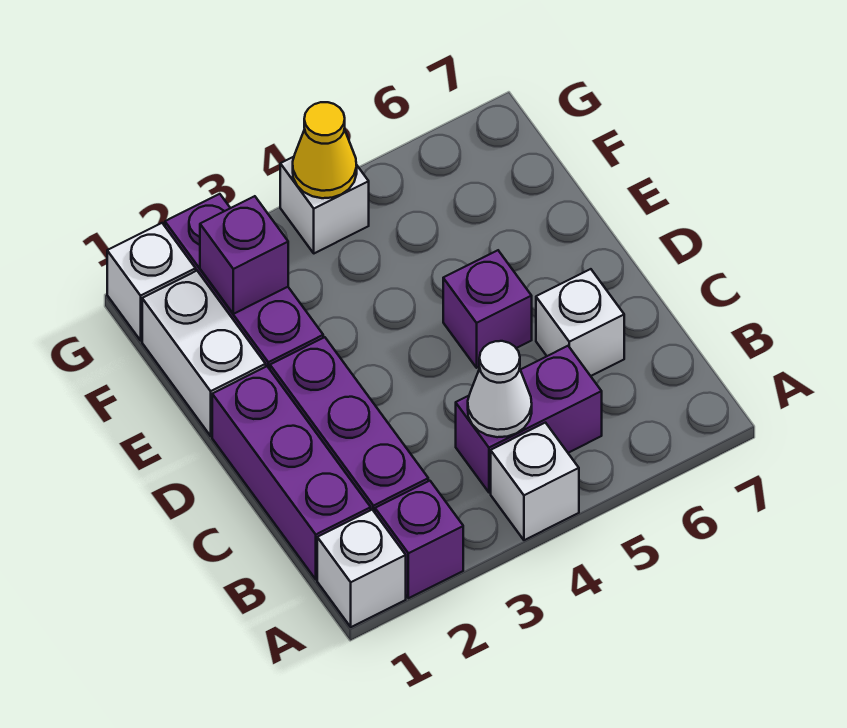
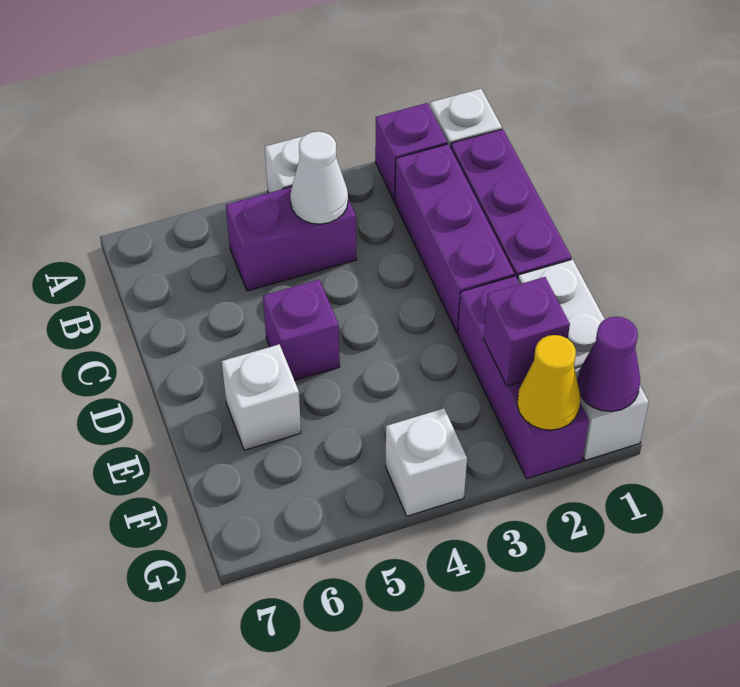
white 1x1 brick [536,269,624,376] -> white 1x1 brick moved to [222,344,301,450]
none -> purple 1x1 cone [578,317,640,412]
yellow 1x1 cone [293,102,357,198] -> yellow 1x1 cone moved to [517,335,580,430]

